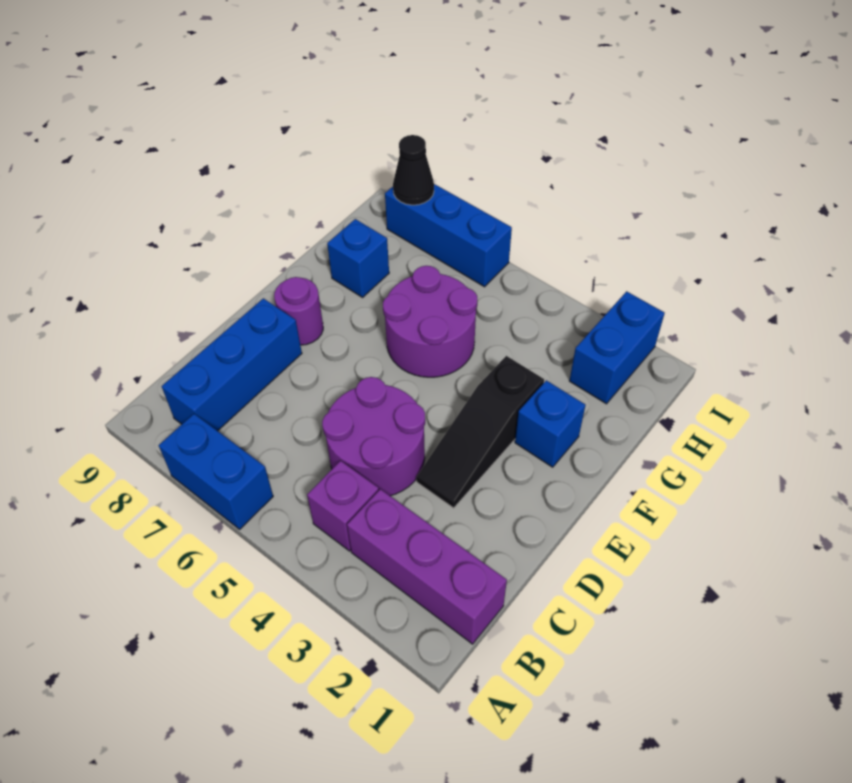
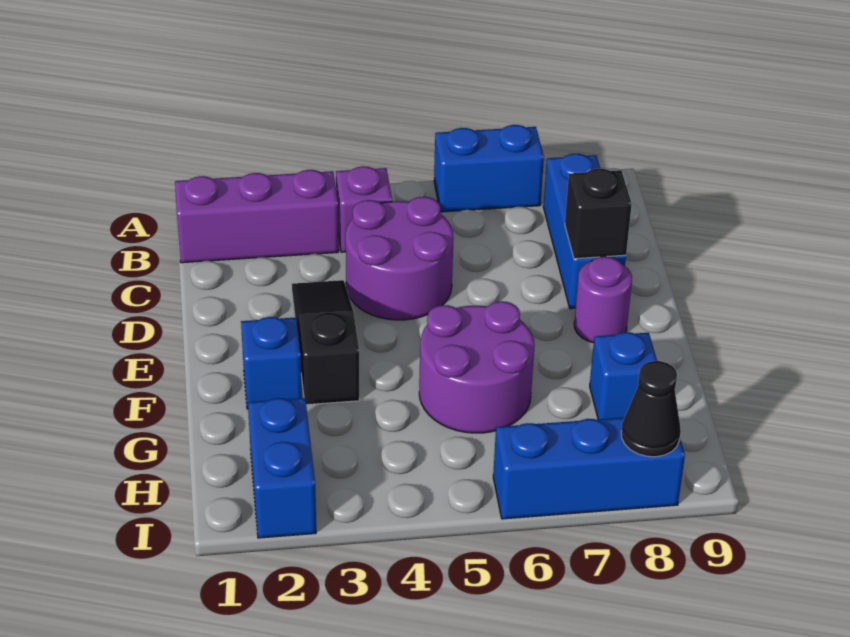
none -> black 1x1 brick [565,169,632,259]

